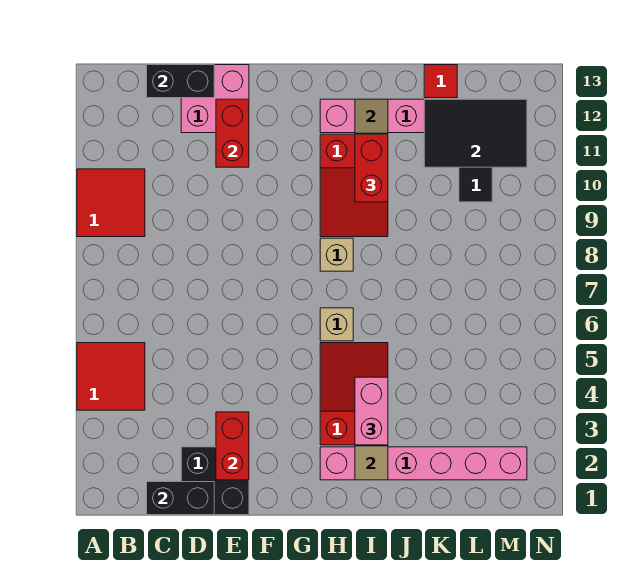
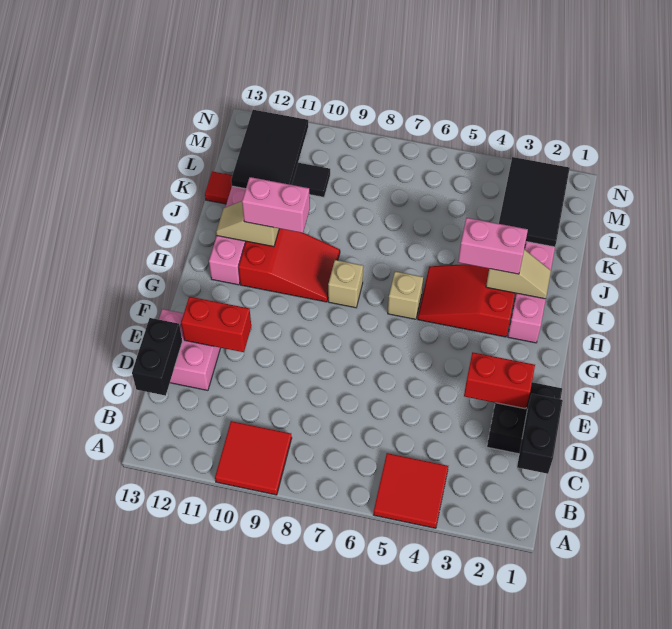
red 1x2 brick [355,134,388,202] -> pink 1x2 brick [242,177,310,233]
none -> black 2x3 tile [499,157,570,247]

